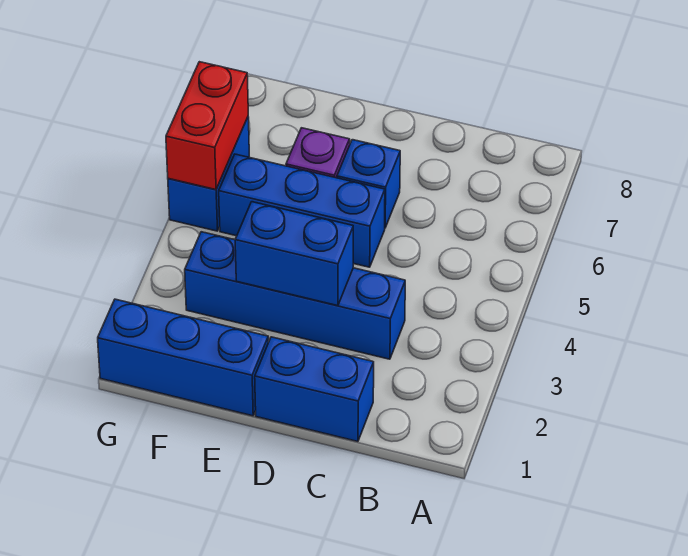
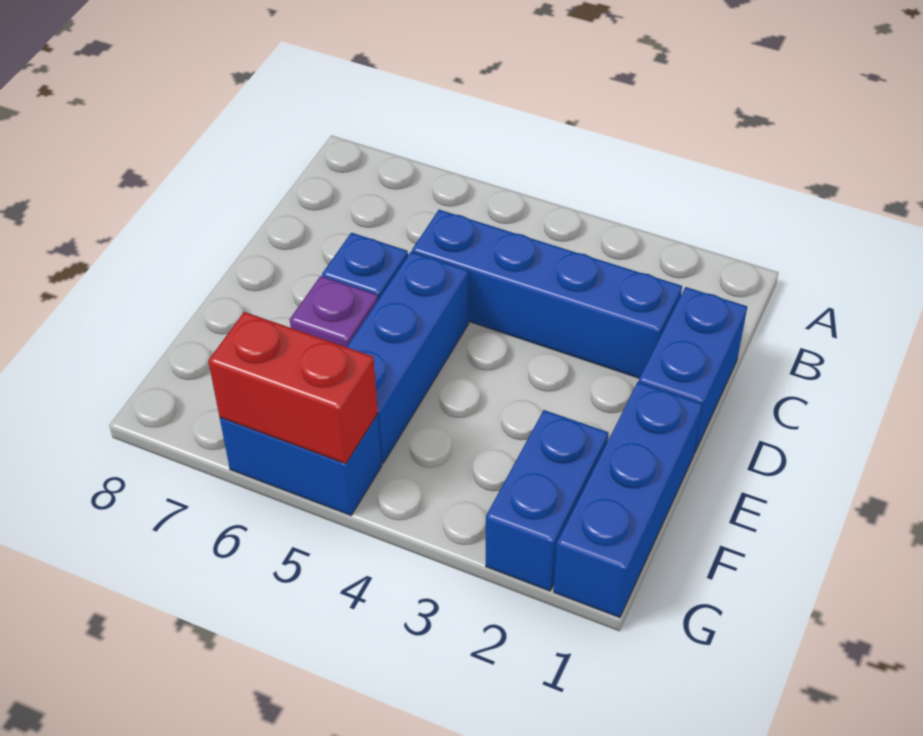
blue 1x4 brick [185,232,405,359] -> blue 1x4 brick turned to [412,210,682,378]
blue 1x2 brick [235,202,353,306] -> blue 1x2 brick moved to [486,410,608,591]

